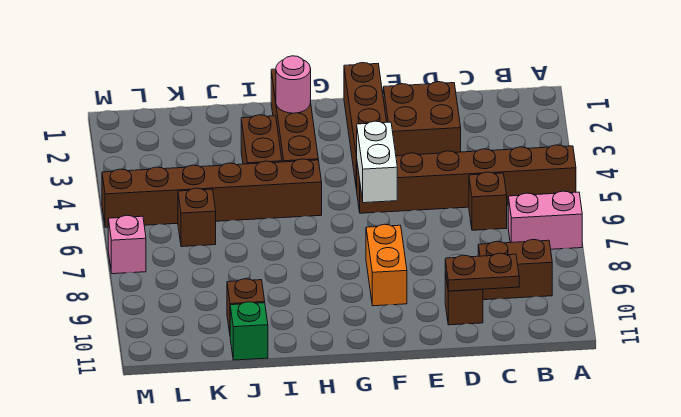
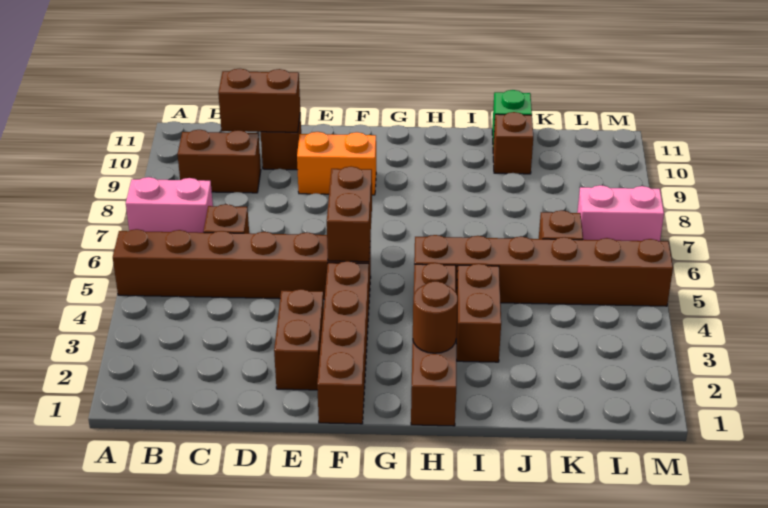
brown 1x2 plate [445,253,519,291] -> brown 1x2 brick [218,69,300,132]
brown 2x2 brick [383,82,461,156] -> brown 1x2 brick [274,289,324,390]
white 1x2 brick [356,121,397,203] -> brown 1x2 brick [327,167,372,262]
orange 1x2 brick [366,224,407,306] -> orange 1x2 brick turned to [297,132,376,195]
pink 1x1 round brick [276,56,311,113] -> brown 1x1 round brick [413,281,458,353]
pink 1x1 brick [108,215,146,274] -> pink 1x2 brick [577,185,664,241]

